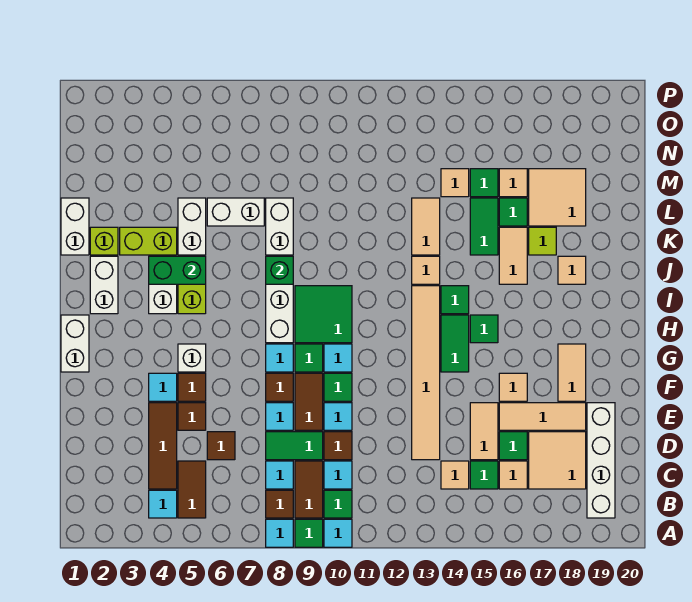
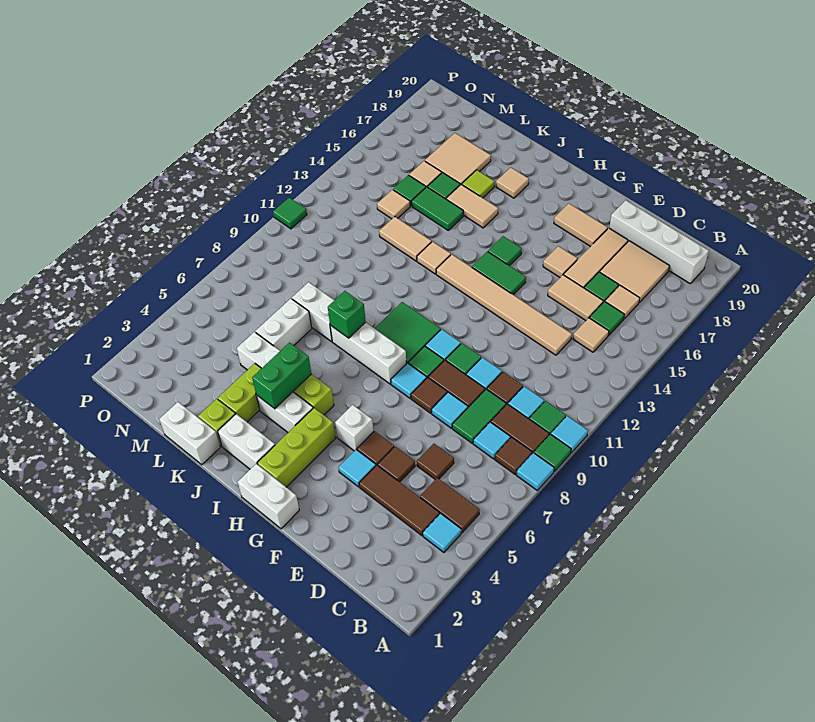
none -> lime 1x3 brick [257,408,336,487]
green 1x1 tile [441,286,469,314] -> green 1x1 tile moved to [273,198,307,229]

